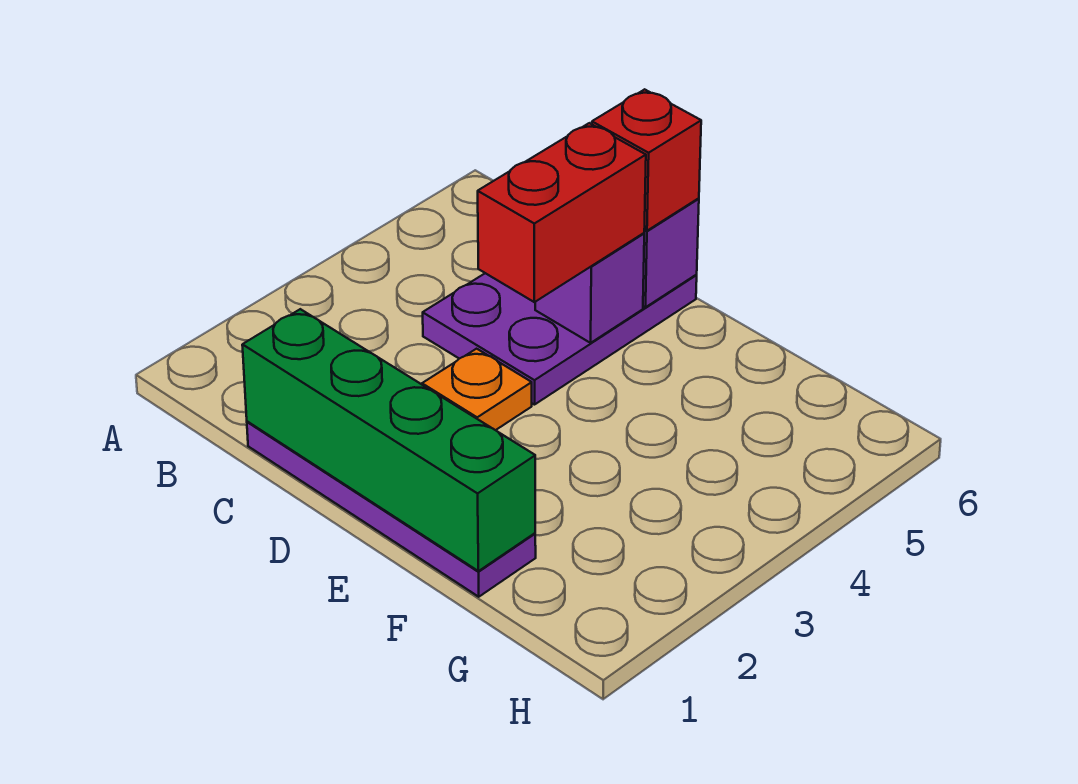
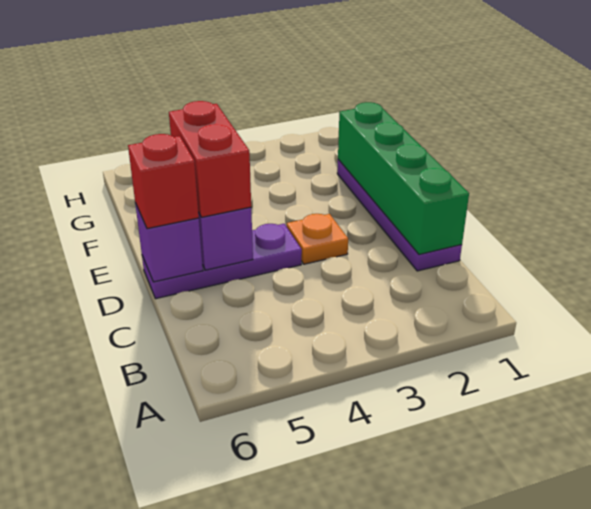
purple 2x3 plate [423,273,697,405] -> purple 1x3 plate [142,224,302,299]
red 1x2 brick [478,123,646,302] -> red 1x2 brick turned to [169,101,251,217]

